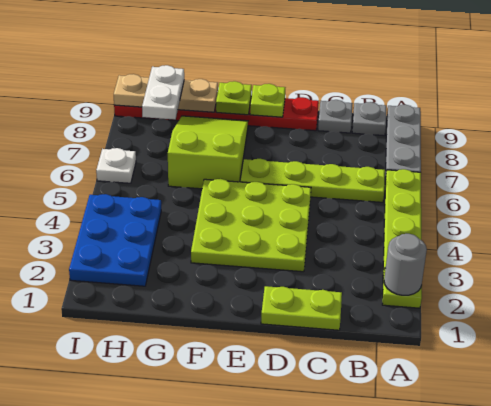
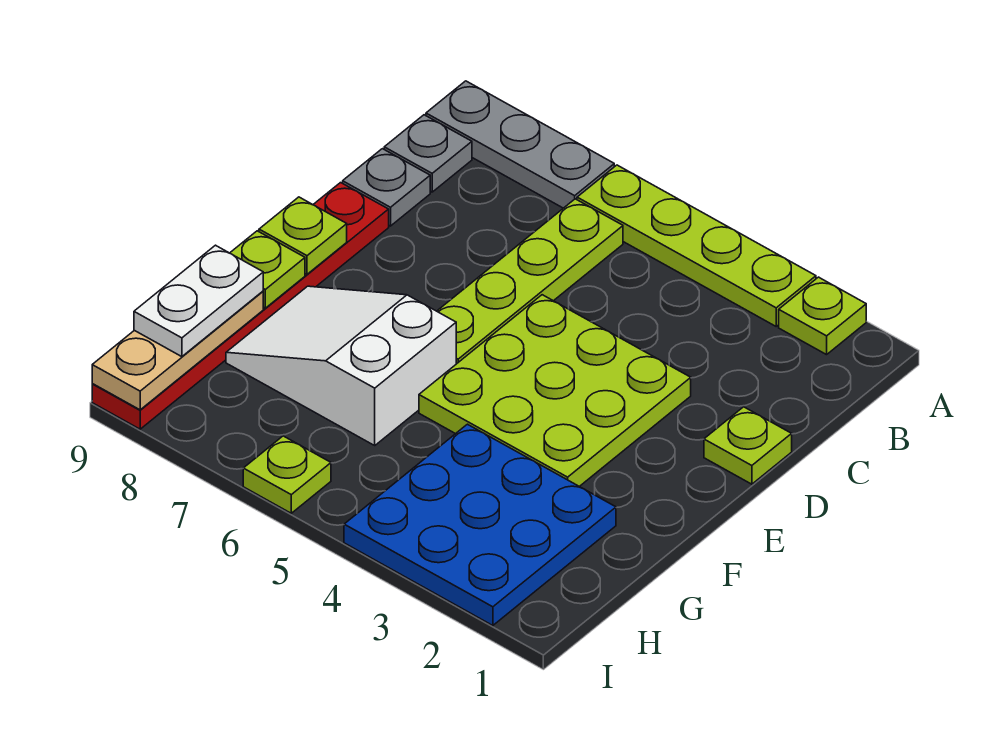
grey 1x1 round brick [384,234,427,295] -> none
lime 1x2 plate [261,286,342,330] -> lime 1x1 plate [704,407,792,484]
lime 2x3 slope [168,116,248,189] -> white 2x3 slope [226,286,456,445]
blue 2x3 plate [69,194,161,286] -> blue 3x3 plate [344,424,616,626]
white 1x2 plate [142,65,184,120] -> white 1x2 plate turned to [134,245,263,357]
white 1x1 plate [96,148,136,183] -> lime 1x1 plate [243,436,331,513]

